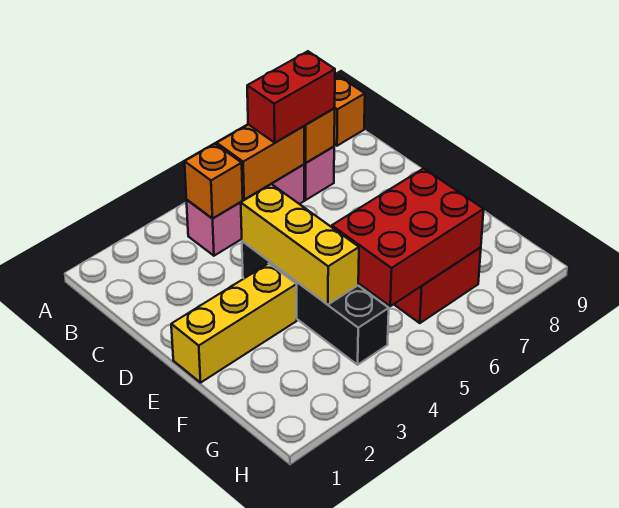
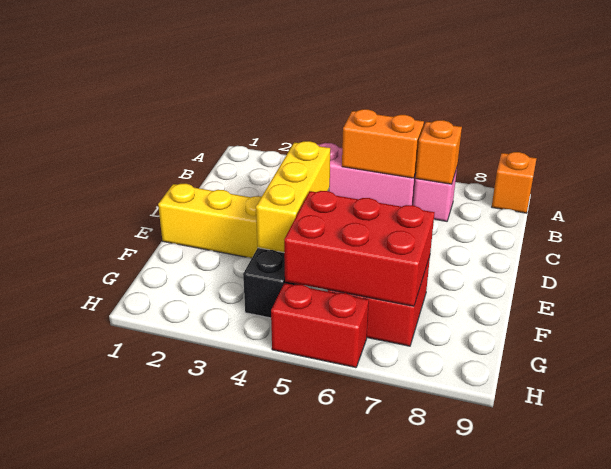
orange 1x1 brick [185,144,243,218] -> none
red 1x2 brick [247,51,335,143] -> red 1x2 brick moved to [271,283,369,368]

